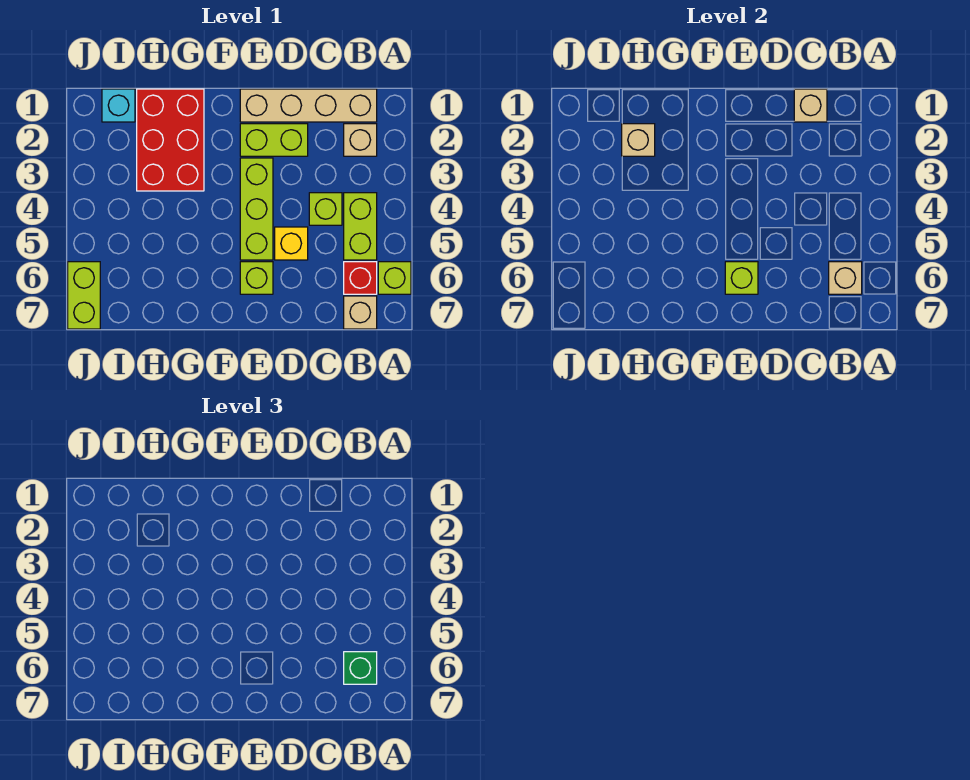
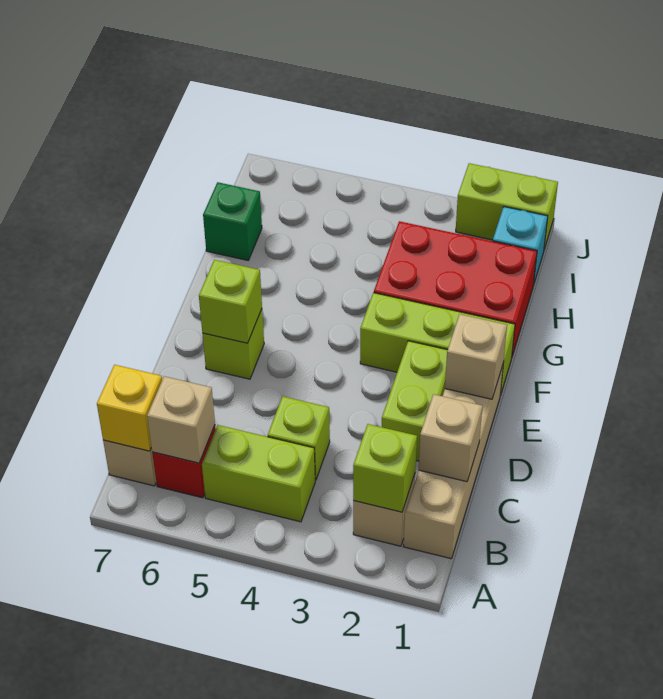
lime 1x1 brick [378,262,411,294] -> lime 1x1 brick moved to [353,424,417,512]
green 1x1 brick [344,652,377,684] -> green 1x1 brick moved to [203,182,262,260]
yellow 1x1 brick [275,227,308,260] -> yellow 1x1 brick moved to [97,365,162,451]
lime 1x3 brick [240,158,273,260] -> lime 1x3 brick moved to [360,293,515,396]
tan 1x1 brick [622,124,655,156] -> tan 1x1 brick moved to [445,314,507,399]
lime 1x2 brick [68,262,100,329] -> lime 1x2 brick moved to [456,163,558,249]

